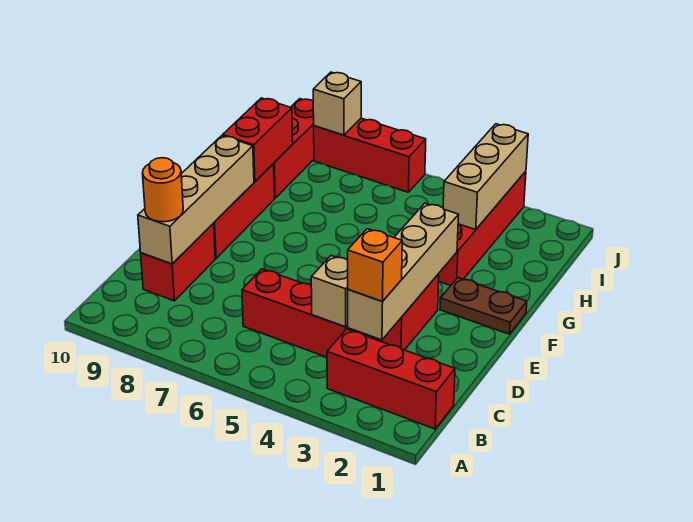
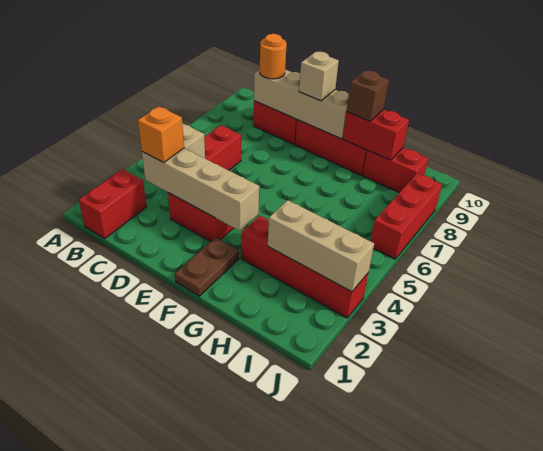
red 1x3 brick [327,329,455,429] -> red 1x2 brick [79,169,147,239]
none -> brown 1x1 brick [347,70,389,121]
red 1x3 brick [273,99,314,198] -> red 1x2 brick [363,148,428,193]
tan 1x1 brick [313,72,361,135] -> tan 1x1 brick moved to [299,52,339,101]

